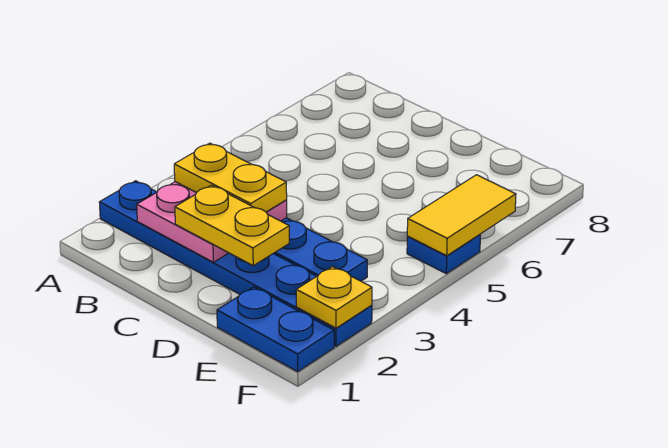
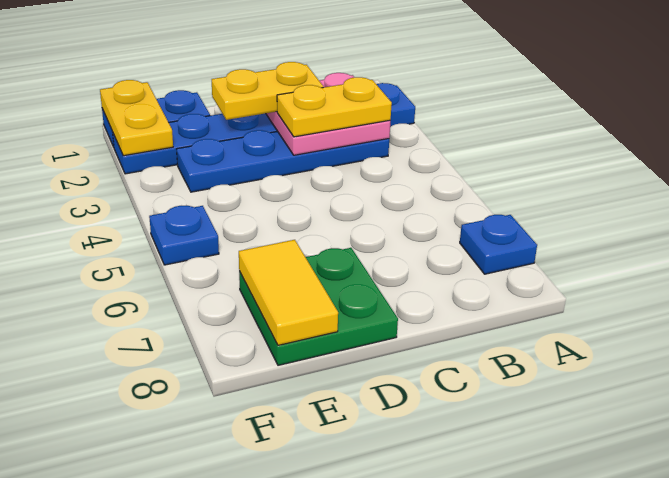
none -> blue 1x1 plate [460,215,537,274]
none -> green 2x2 plate [239,248,398,365]
yellow 1x1 plate [296,267,372,328] -> yellow 1x2 plate [100,80,173,156]
yellow 1x2 tile [407,175,516,256] -> yellow 1x2 tile moved to [239,240,338,345]

